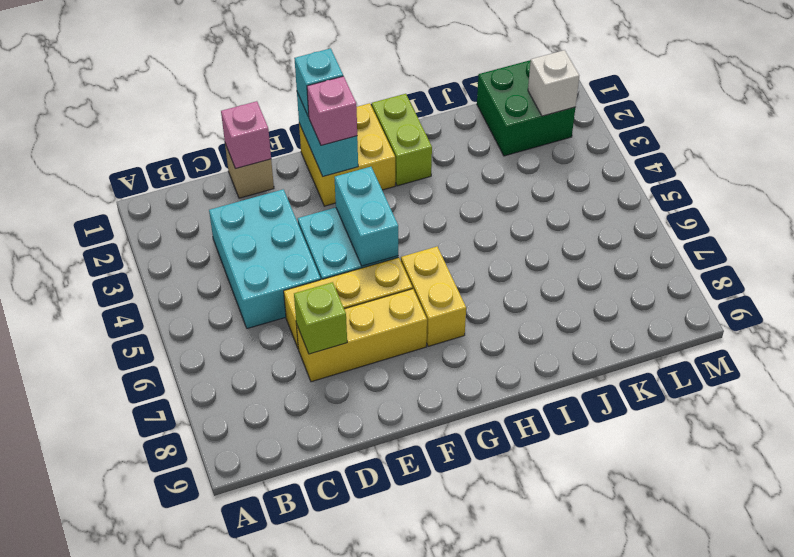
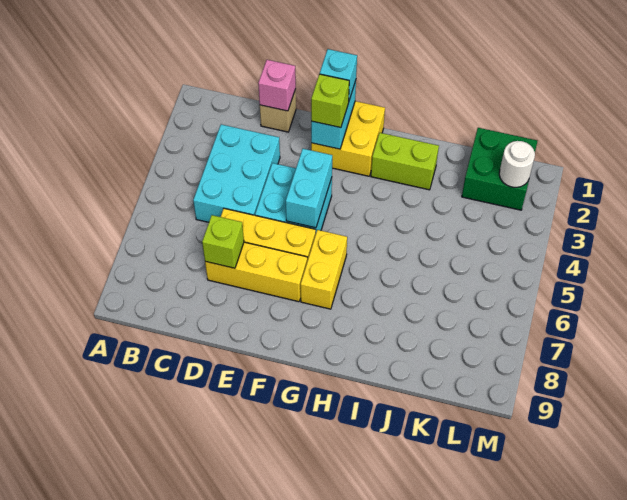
pink 1x1 brick [307,76,357,145] -> lime 1x1 brick [311,74,349,128]
lime 1x2 brick [372,94,432,186] -> lime 1x2 brick turned to [371,133,439,190]
white 1x1 brick [528,50,579,116] -> white 1x1 round brick [499,141,535,187]

